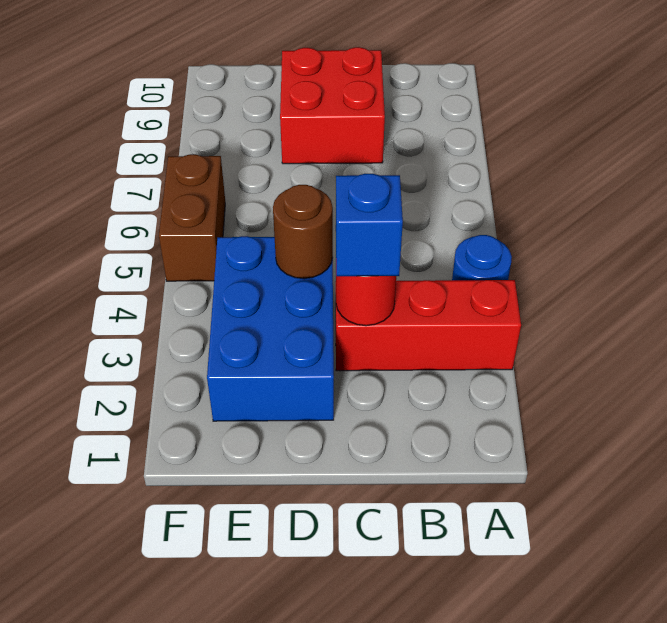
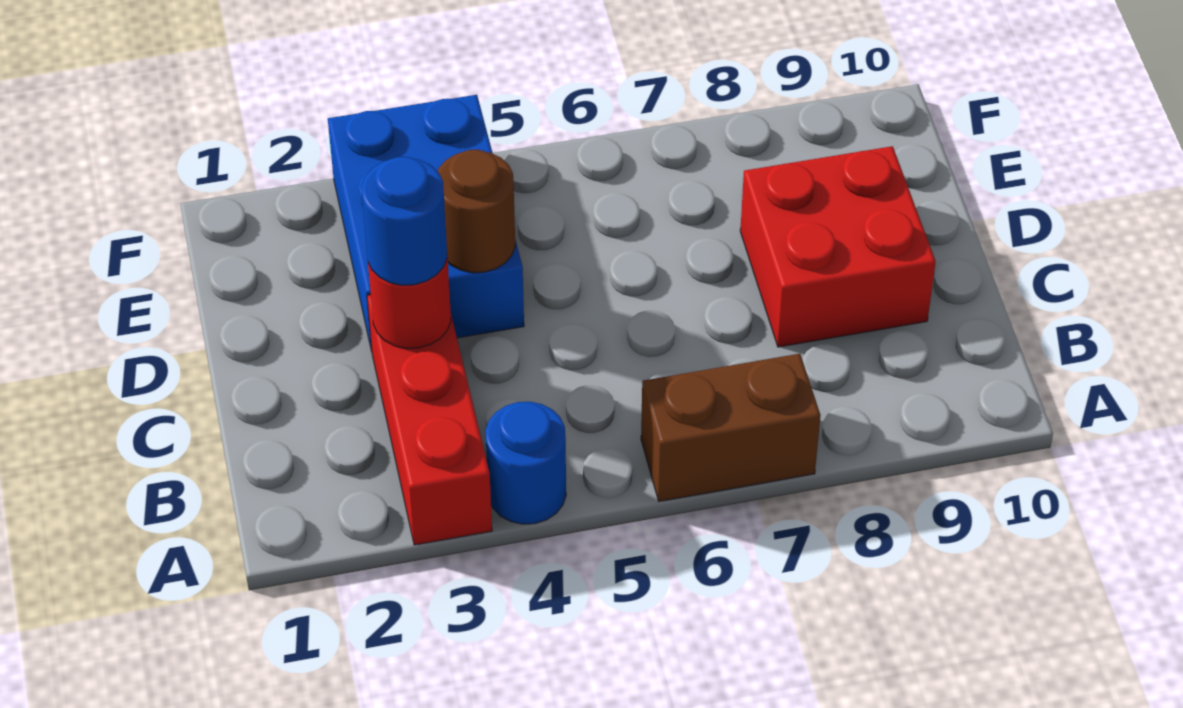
blue 1x1 brick [336,174,403,276] -> blue 1x1 round brick [362,157,447,285]
blue 2x3 brick [207,236,334,421] -> blue 2x3 brick turned to [328,95,524,351]
brown 1x2 brick [159,154,225,281] -> brown 1x2 brick moved to [641,354,821,502]

